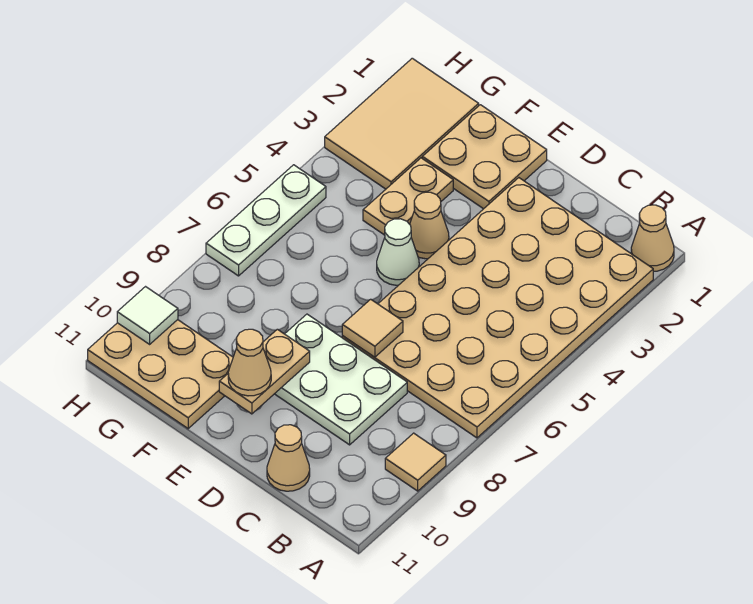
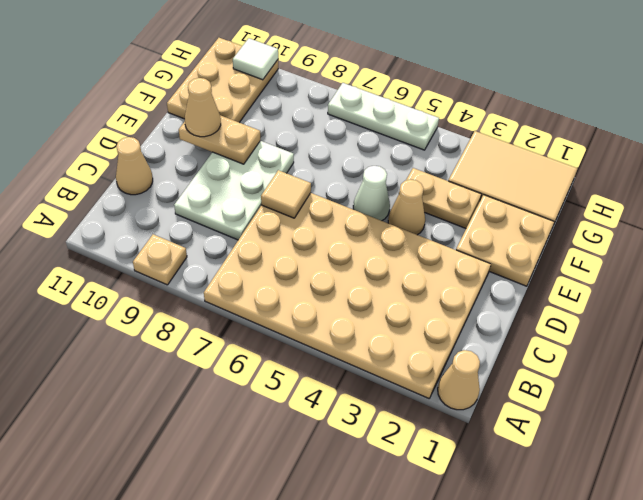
tan 1x1 tile [385,433,446,491] -> tan 1x1 plate [133,234,187,285]

